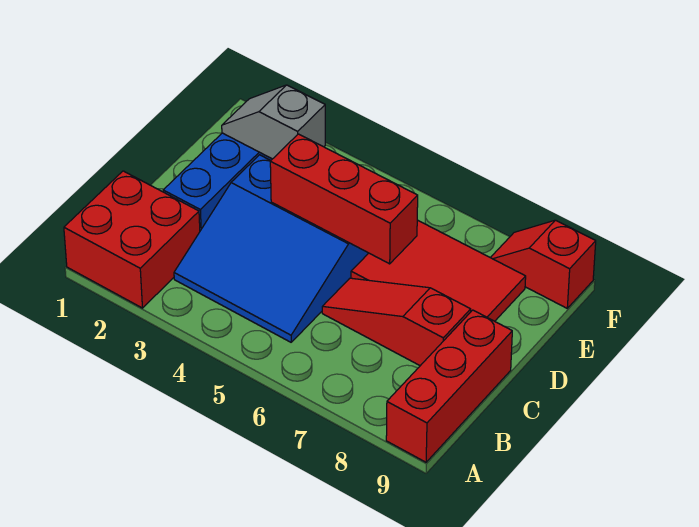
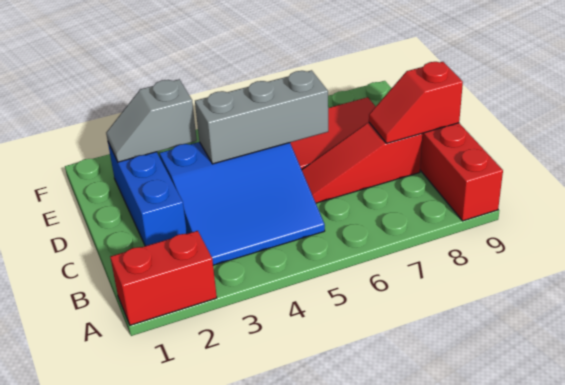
red 2x2 brick [64,171,200,308] -> red 1x2 brick [110,231,217,325]
red 1x3 brick [270,134,418,264] -> grey 1x3 brick [195,70,328,164]
red 1x2 slope [490,220,596,308] -> red 1x2 slope moved to [369,62,463,143]

